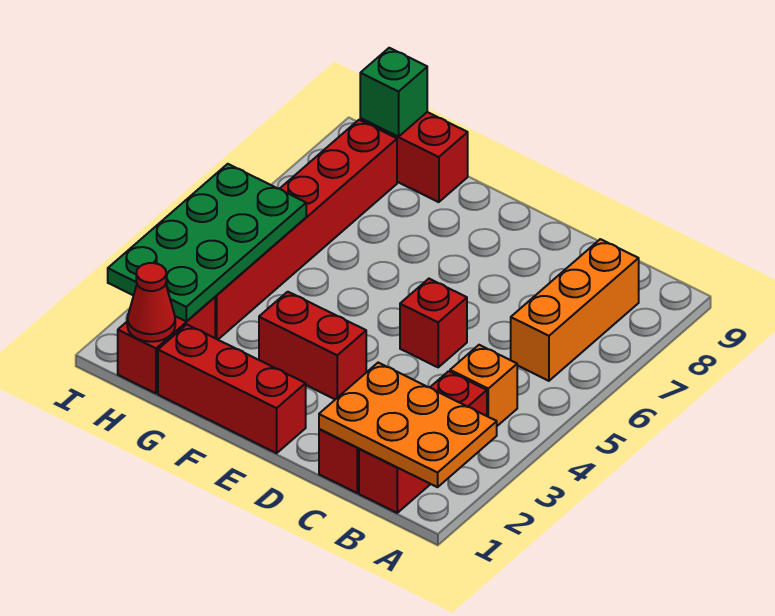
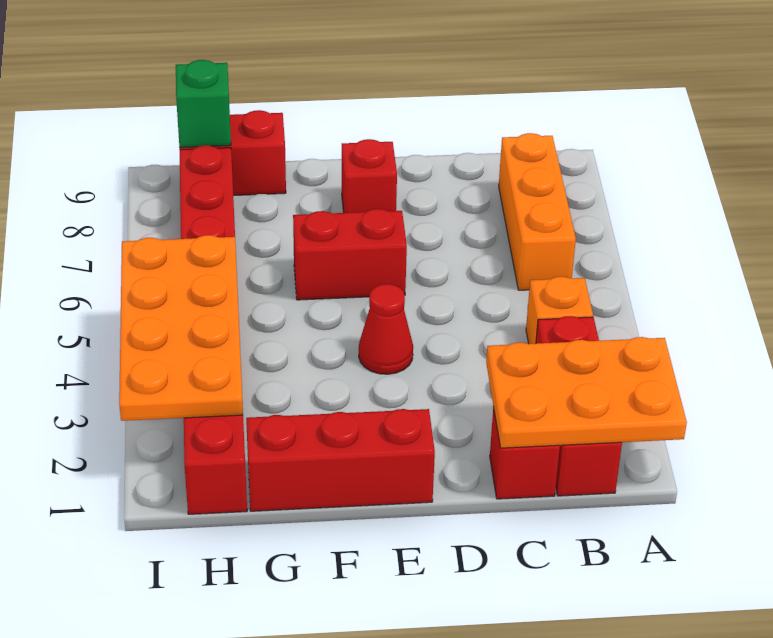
red 1x1 brick [400,279,467,367] -> red 1x1 brick moved to [342,139,397,213]
red 1x2 brick [259,292,366,399] -> red 1x2 brick moved to [293,209,407,300]
red 1x1 cone [127,263,175,342] -> red 1x1 cone moved to [359,284,413,374]
green 2x4 plate [108,164,306,322] -> orange 2x4 plate [119,235,243,421]

